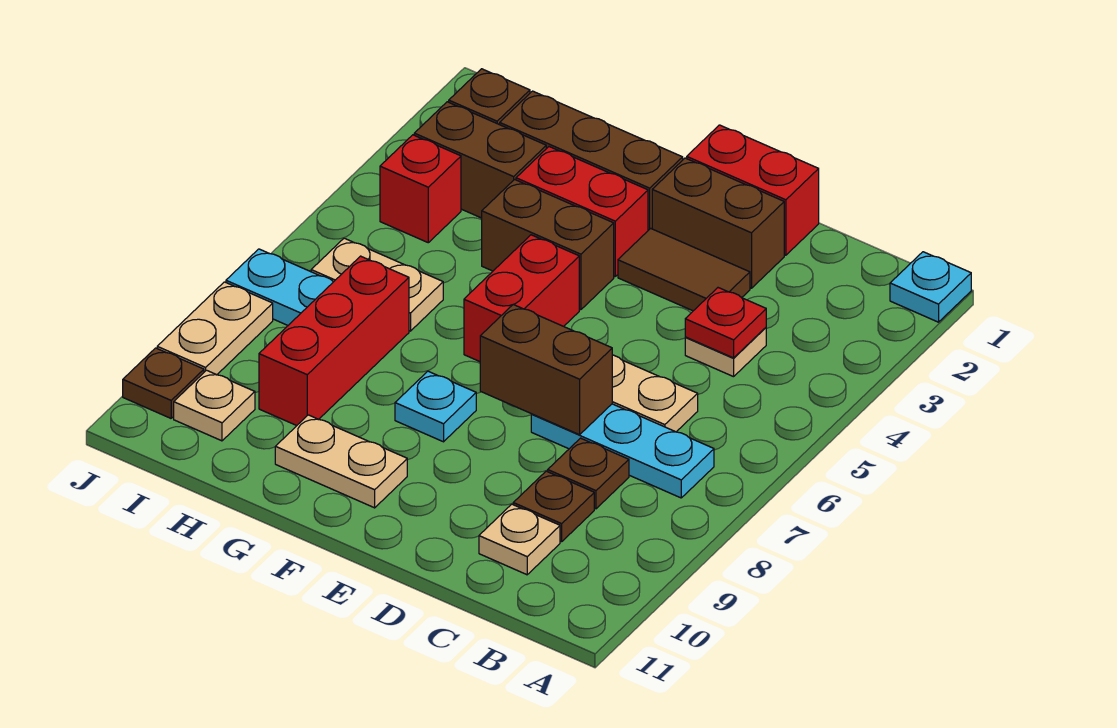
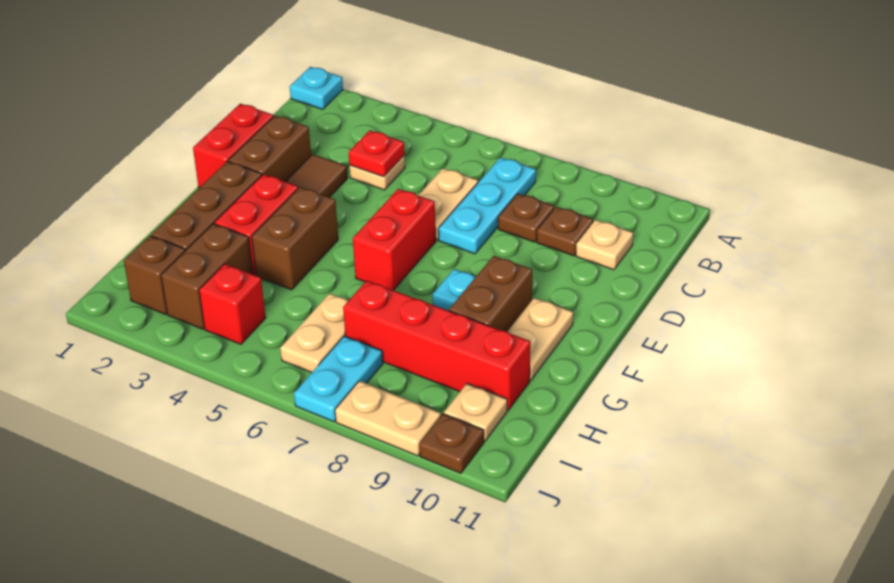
brown 1x2 brick [480,304,612,435] -> brown 1x2 brick moved to [449,256,532,332]
red 1x2 brick [464,235,579,362] -> red 1x2 brick turned to [353,189,436,290]
red 1x3 brick [259,256,409,426] -> red 1x4 brick [343,281,530,410]

